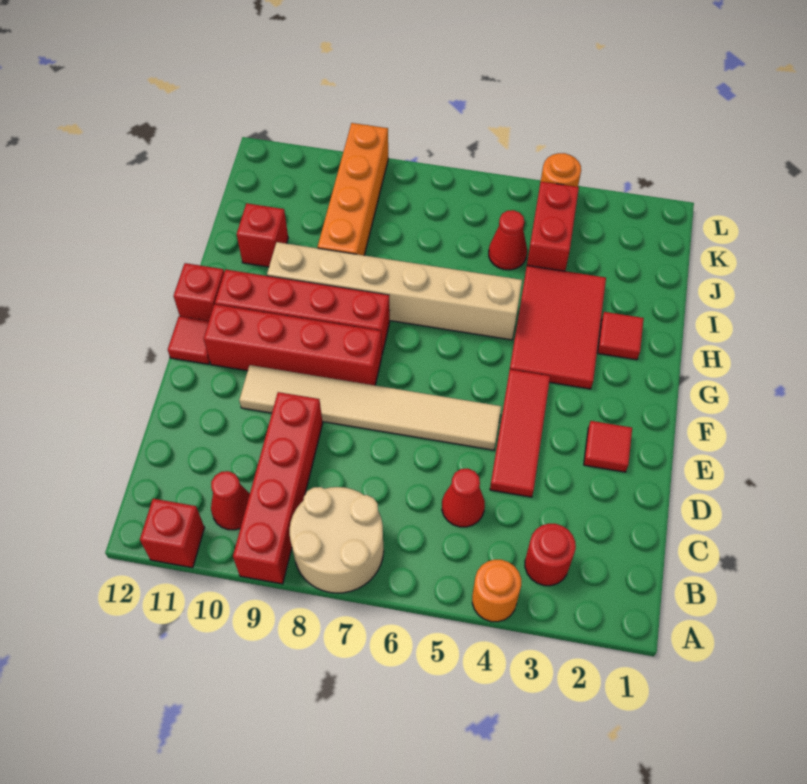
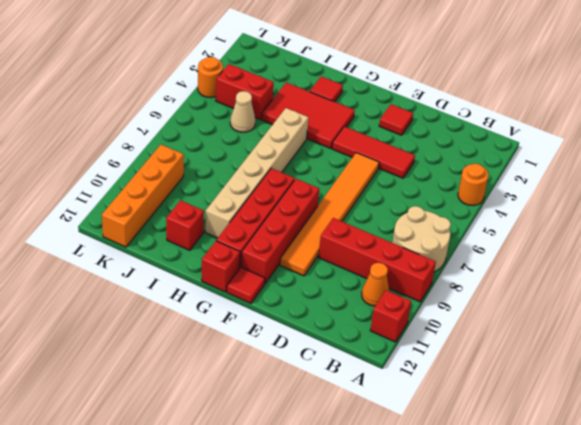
red 1x1 round brick [525,524,576,586] -> none
red 1x1 cone [211,471,250,530] -> orange 1x1 cone [362,263,389,306]
red 1x1 cone [442,469,485,527] -> none
tan 1x6 tile [239,365,501,450] -> orange 1x6 tile [280,153,379,276]
orange 1x4 brick [318,123,388,255] -> orange 1x4 brick turned to [102,145,184,247]
red 1x1 cone [489,210,527,270] -> tan 1x1 cone [230,91,255,132]

